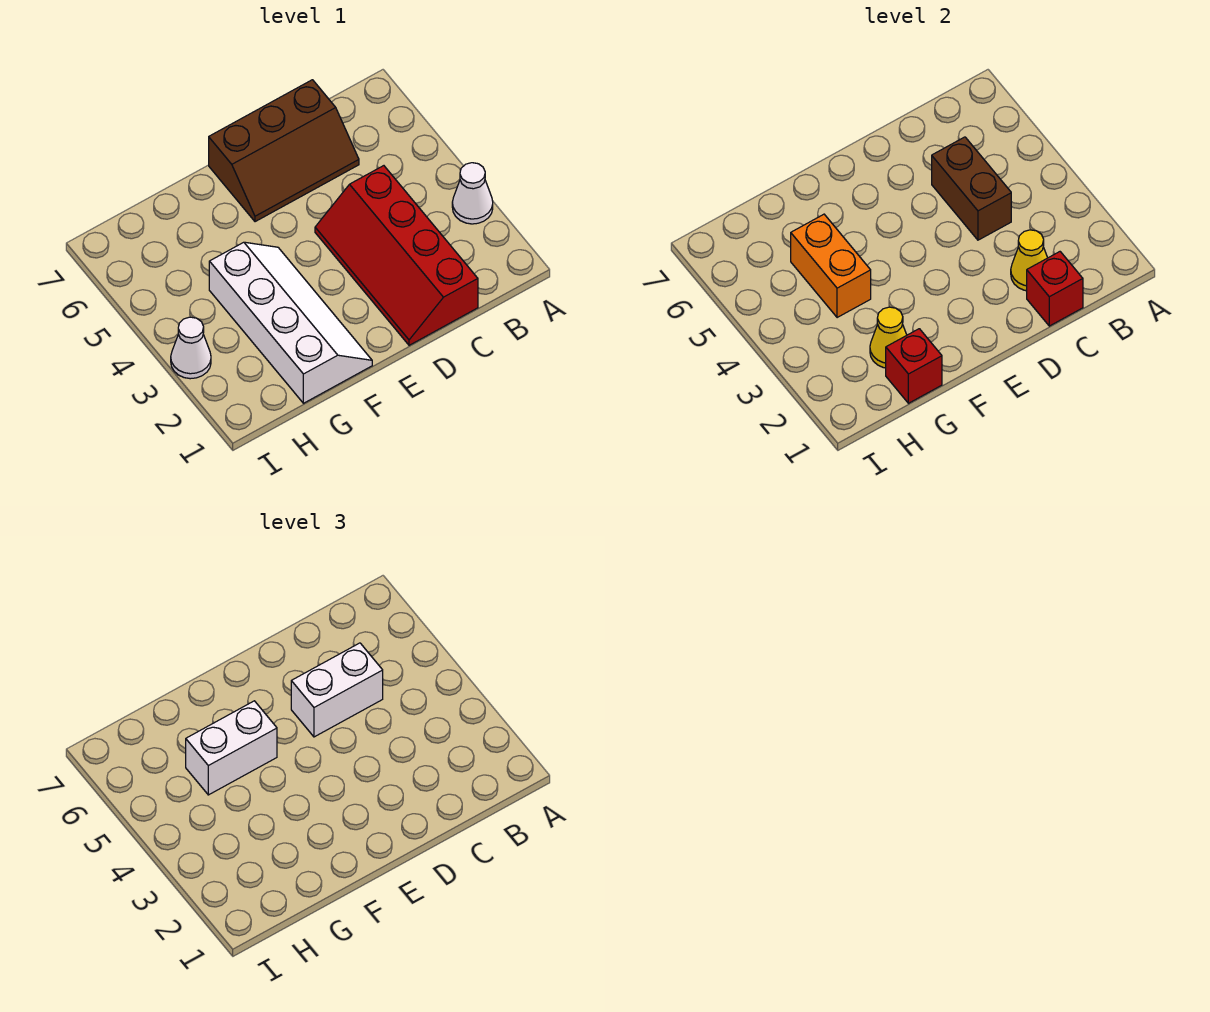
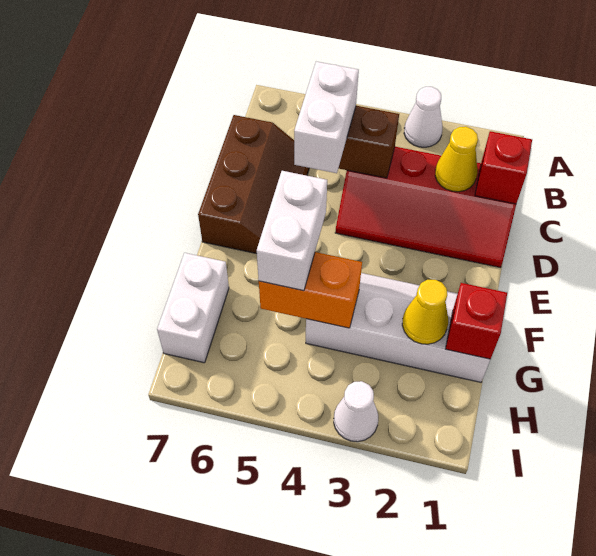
none -> white 1x2 brick [157,253,229,363]

